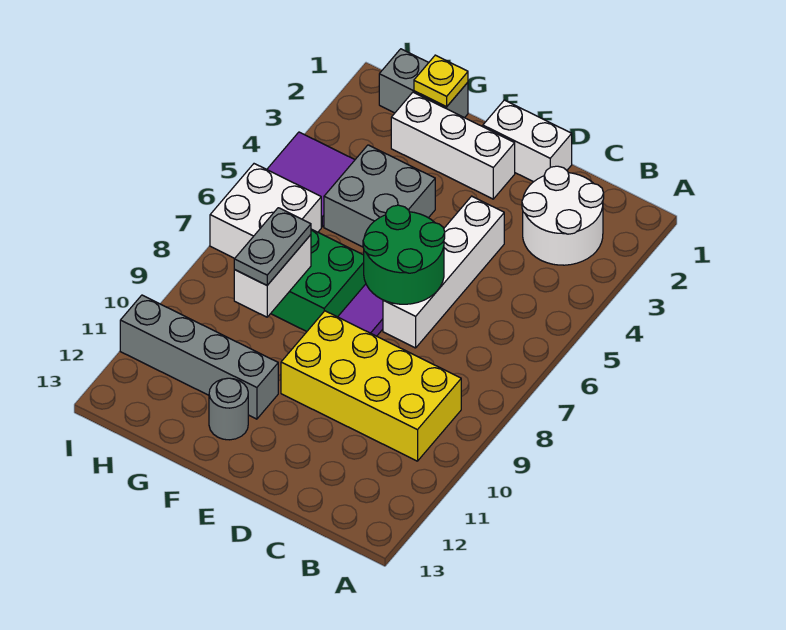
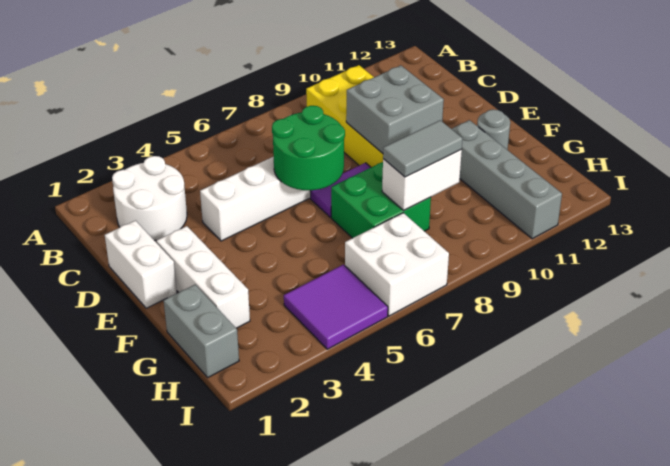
grey 2x2 brick [324,145,435,247] -> grey 2x2 brick moved to [346,65,444,153]
yellow 1x1 plate [414,55,468,107] -> none
grey 1x2 plate [234,208,311,285] -> grey 1x2 tile [383,120,463,177]

